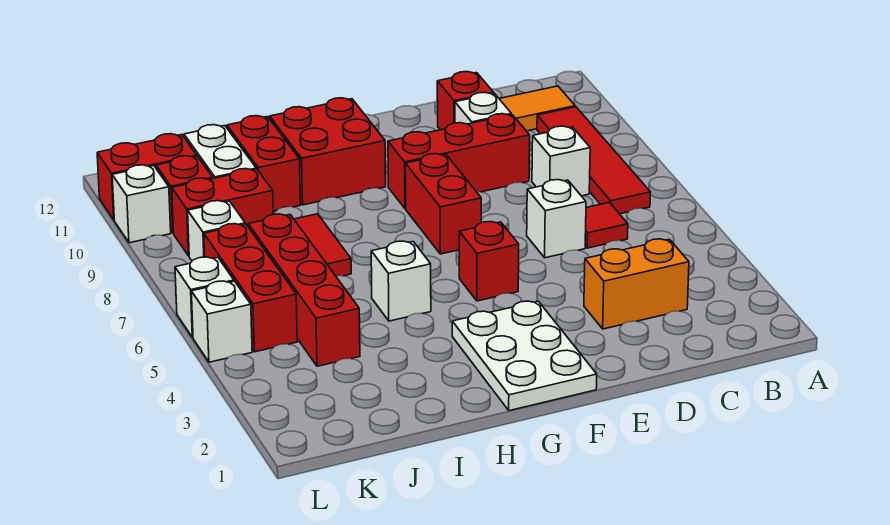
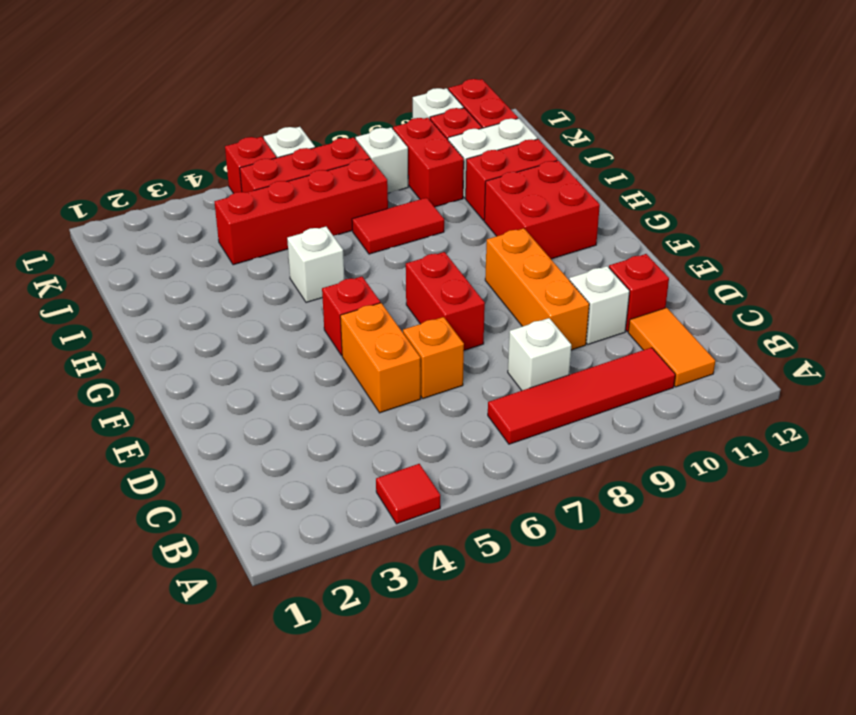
orange 1x2 brick [584,239,689,329] -> orange 1x2 brick moved to [340,303,421,413]
red 1x1 tile [585,202,628,248] -> red 1x1 tile moved to [376,464,440,524]
white 1x1 brick [527,180,586,258] -> orange 1x1 brick [403,317,464,399]
red 1x3 brick [388,114,530,209] -> orange 1x3 brick [485,228,589,350]
white 2x3 plate [452,301,597,411] -> none
red 1x2 brick [405,154,481,254] -> red 1x2 brick turned to [406,252,485,350]
white 1x1 brick [191,281,252,362] -> red 1x1 brick [225,137,276,193]

